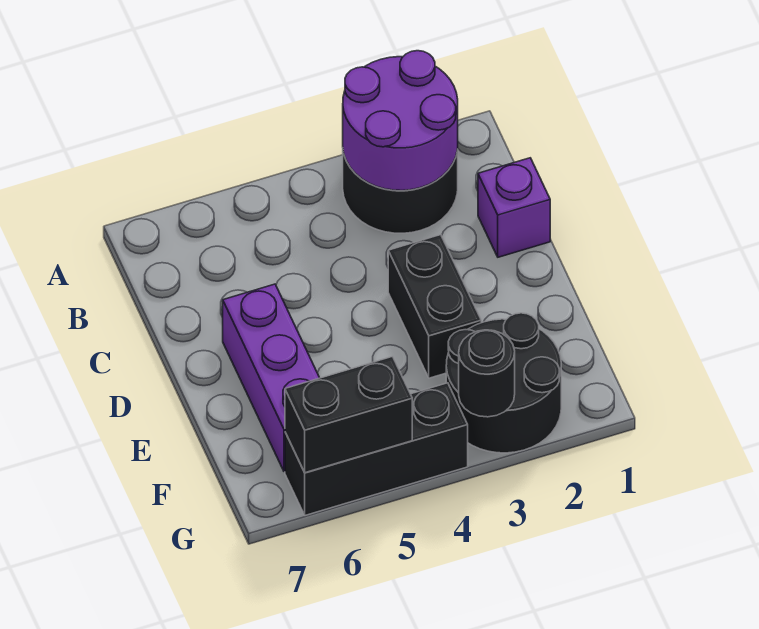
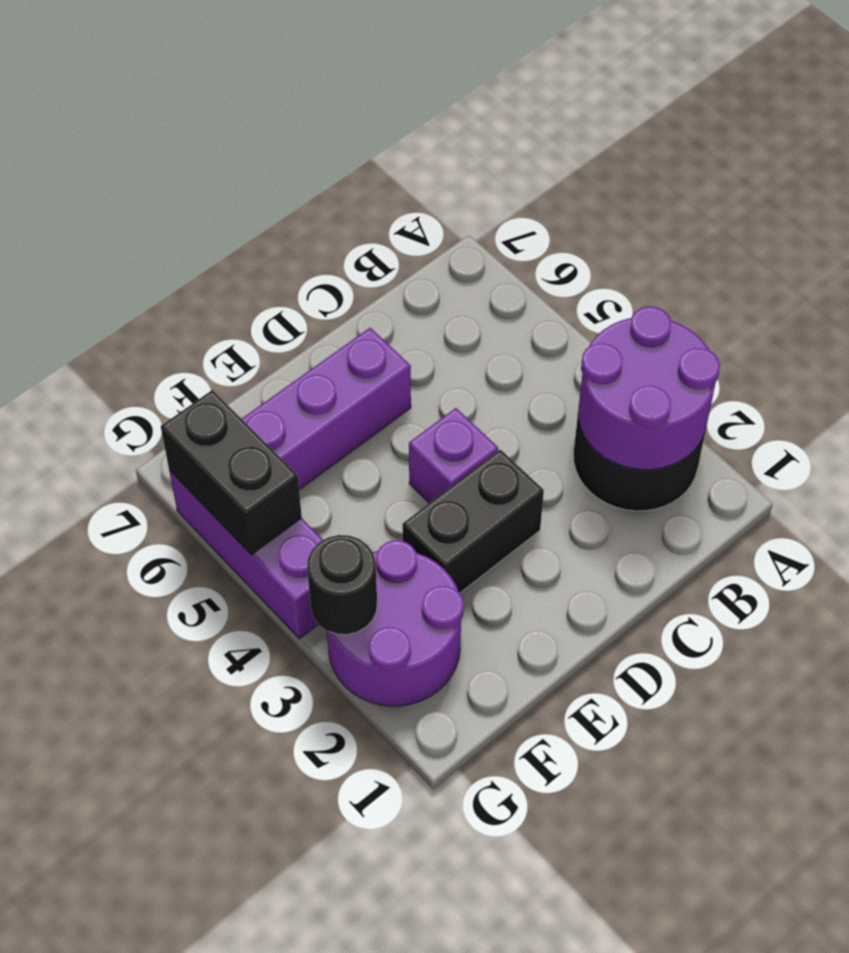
purple 1x1 brick [478,158,550,257] -> purple 1x1 brick moved to [409,408,498,503]
black 2x2 round brick [446,313,561,453] -> purple 2x2 round brick [327,540,464,706]
black 1x3 brick [285,383,468,515] -> purple 1x3 brick [169,470,323,639]

